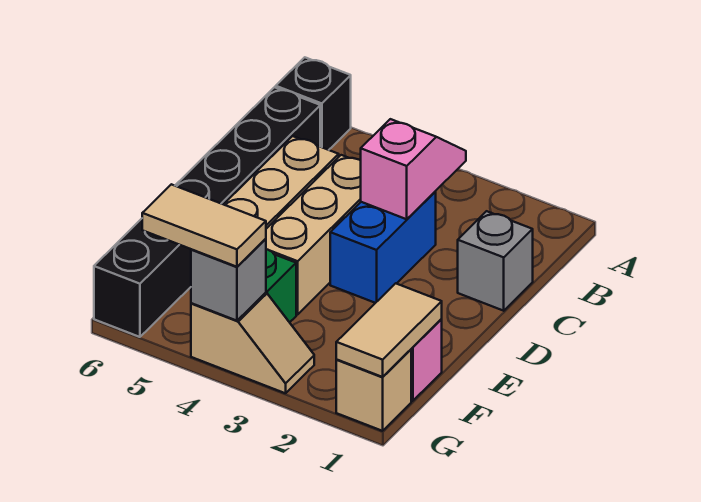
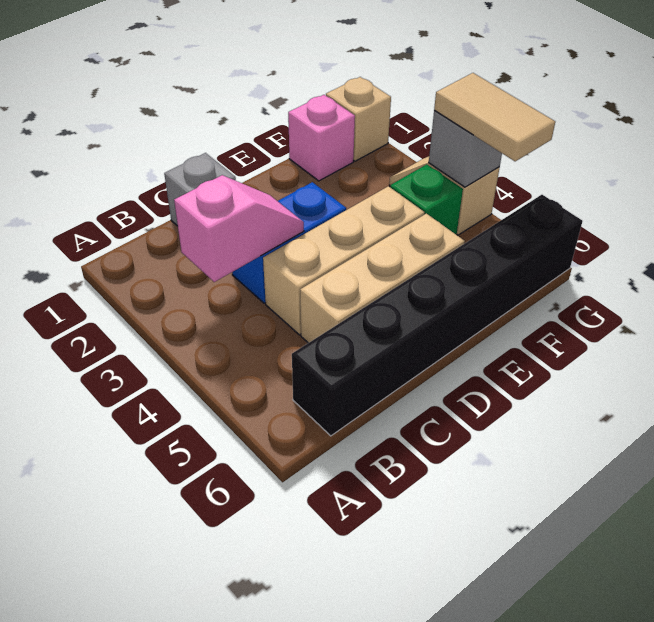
black 1x1 brick [276,57,351,150] -> none
pink 1x2 slope [361,119,466,219] -> pink 1x2 slope turned to [174,175,304,282]
tan 1x2 tile [336,283,442,377] -> none

